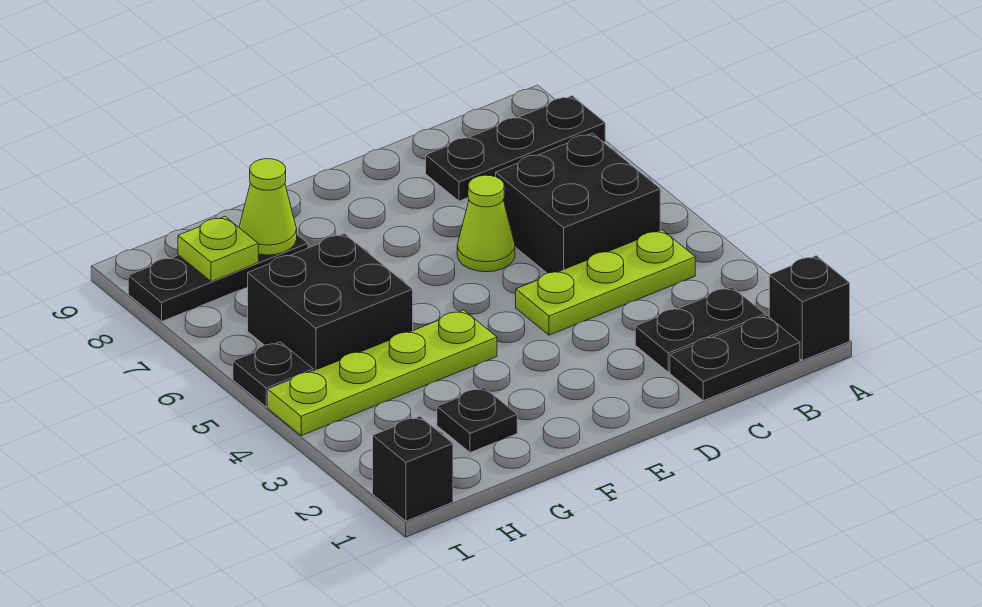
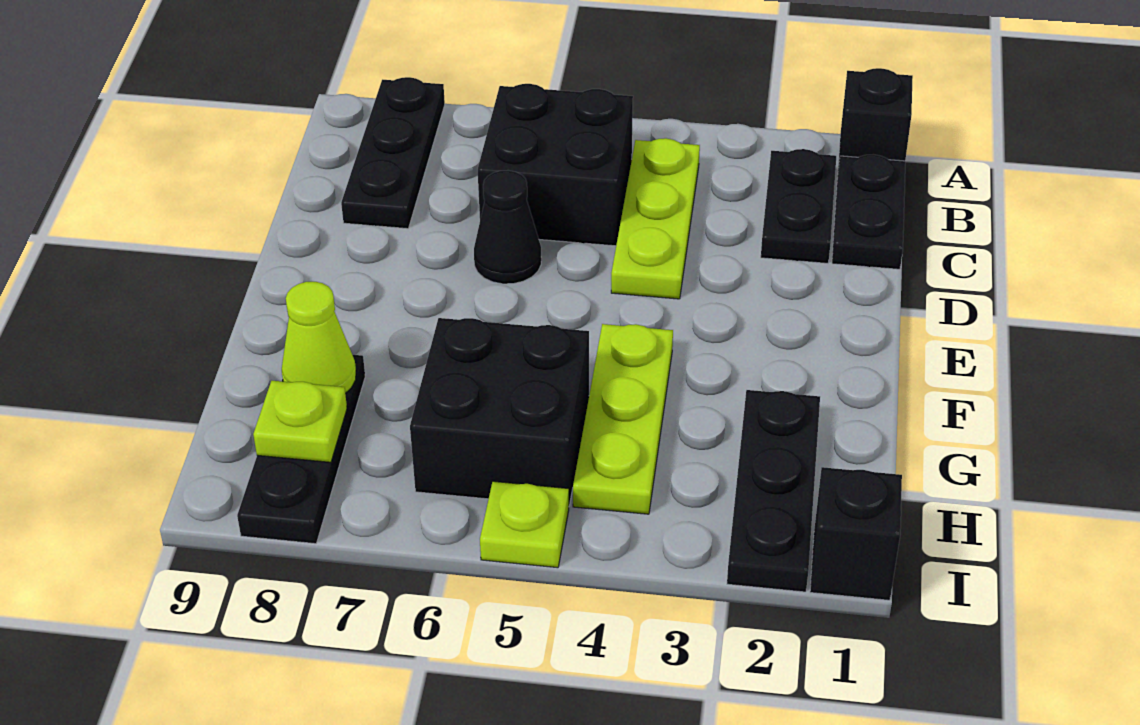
lime 1x1 cone [457,175,515,272] -> black 1x1 cone [474,170,541,284]
lime 1x4 plate [268,310,497,436] -> lime 1x3 plate [573,324,673,514]
black 1x1 plate [437,387,517,453] -> black 1x3 plate [727,390,820,592]
black 1x1 plate [233,342,313,407] -> lime 1x1 plate [480,481,569,568]

